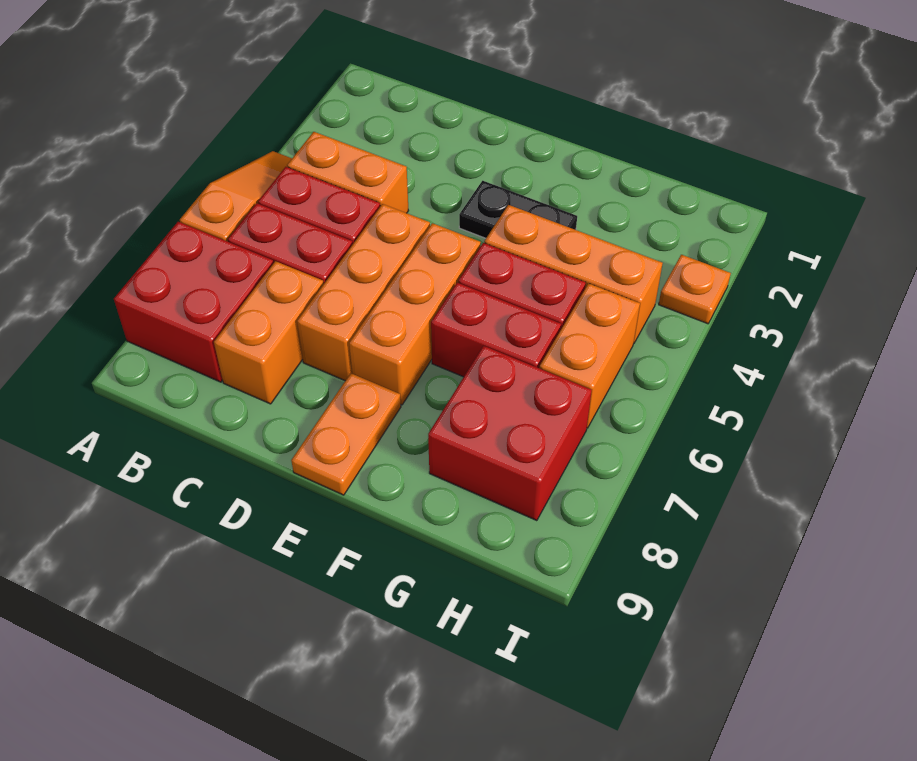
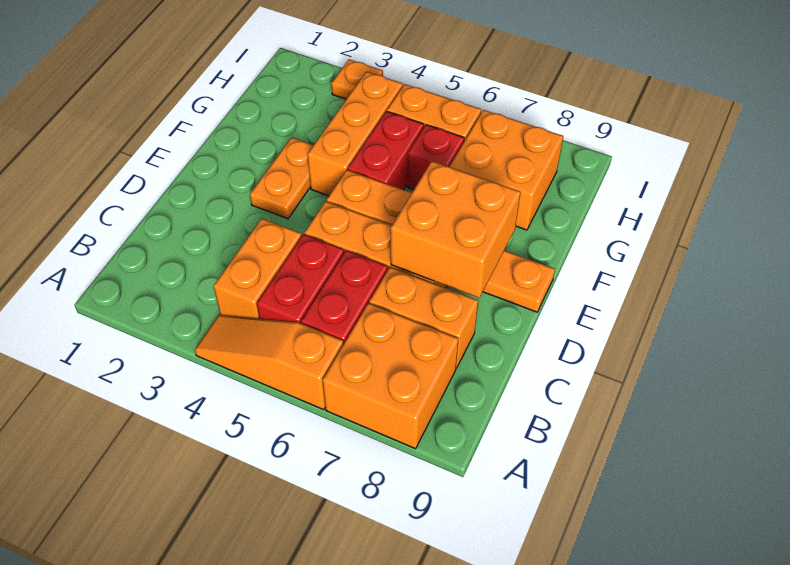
red 2x2 brick [114,222,274,382] -> orange 2x2 brick [323,303,459,449]
none -> orange 2x2 brick [391,161,521,298]
black 1x2 plate [459,181,577,238] -> orange 1x2 plate [250,138,313,219]
red 1x2 brick [431,283,561,377] -> red 1x1 brick [408,125,464,190]
red 2x2 brick [428,346,592,521] -> orange 2x2 brick [450,110,563,230]

